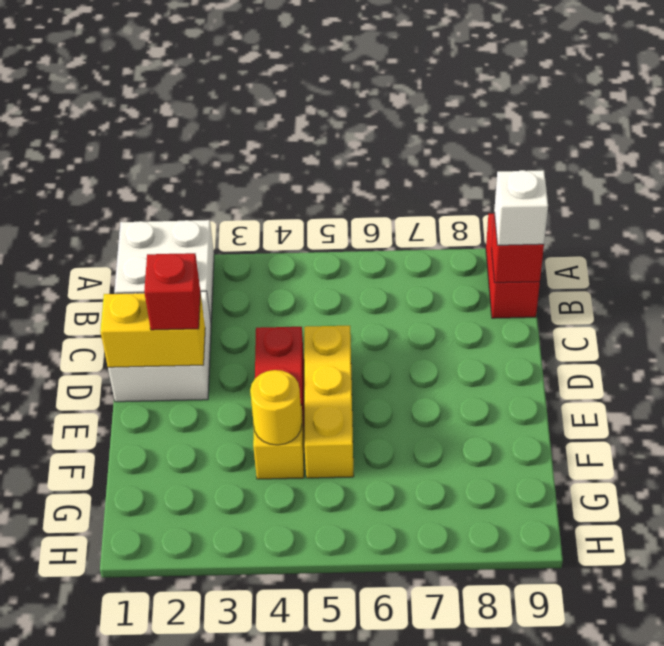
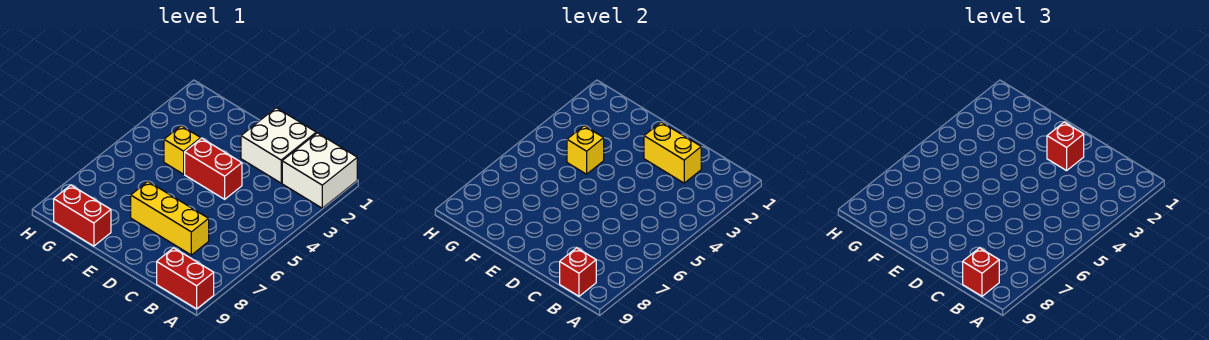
white 1x1 brick [494,170,548,245] -> red 1x1 brick [963,248,999,296]
yellow 1x2 brick [100,293,205,367] -> yellow 1x2 brick turned to [644,122,701,183]
yellow 1x3 brick [304,326,354,478] -> yellow 1x3 brick moved to [131,182,209,255]
yellow 1x1 round brick [250,370,302,445] -> yellow 1x1 brick [567,126,604,174]
none -> red 1x2 brick [54,185,111,246]

